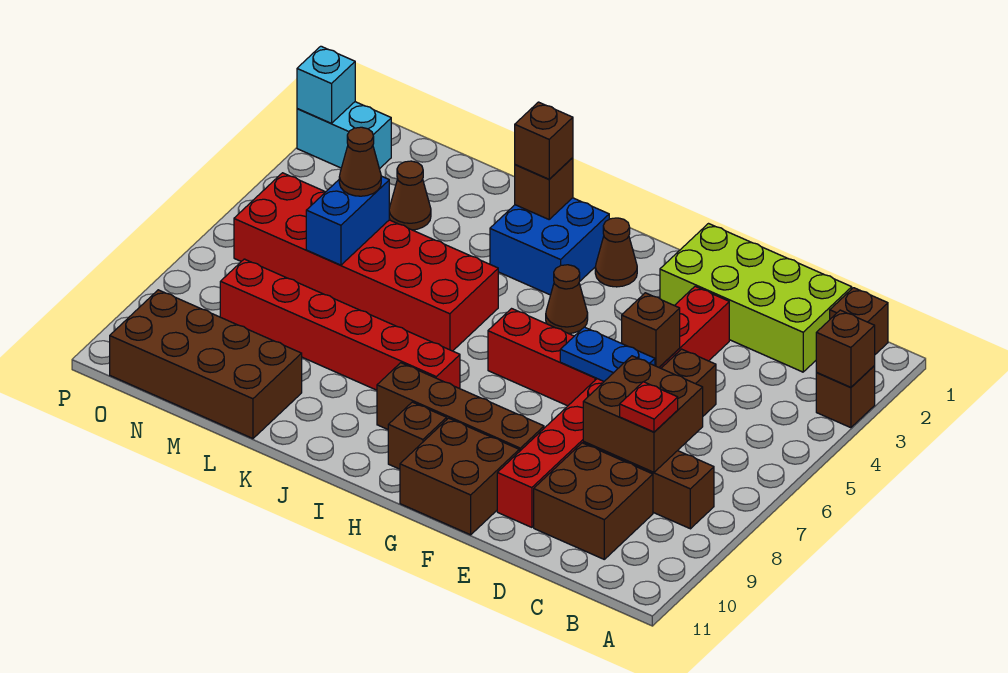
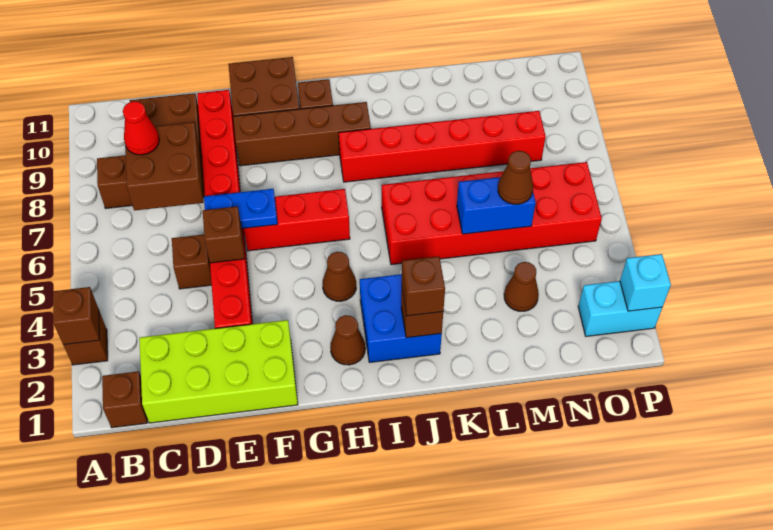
red 1x1 plate [620,382,678,432] -> red 1x1 cone [123,101,159,155]
brown 2x4 brick [110,290,302,439] -> none
blue 1x2 brick [306,176,389,265] -> blue 1x2 brick turned to [457,177,536,234]

